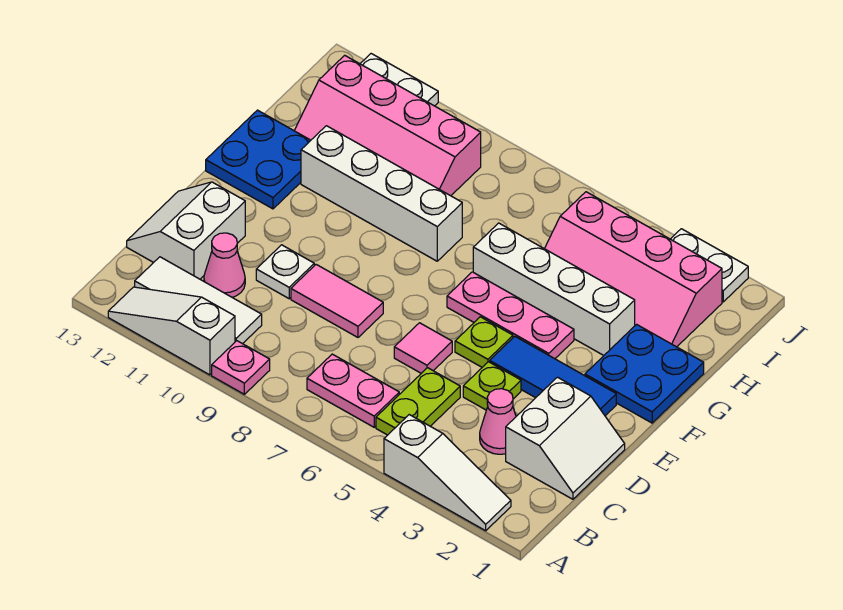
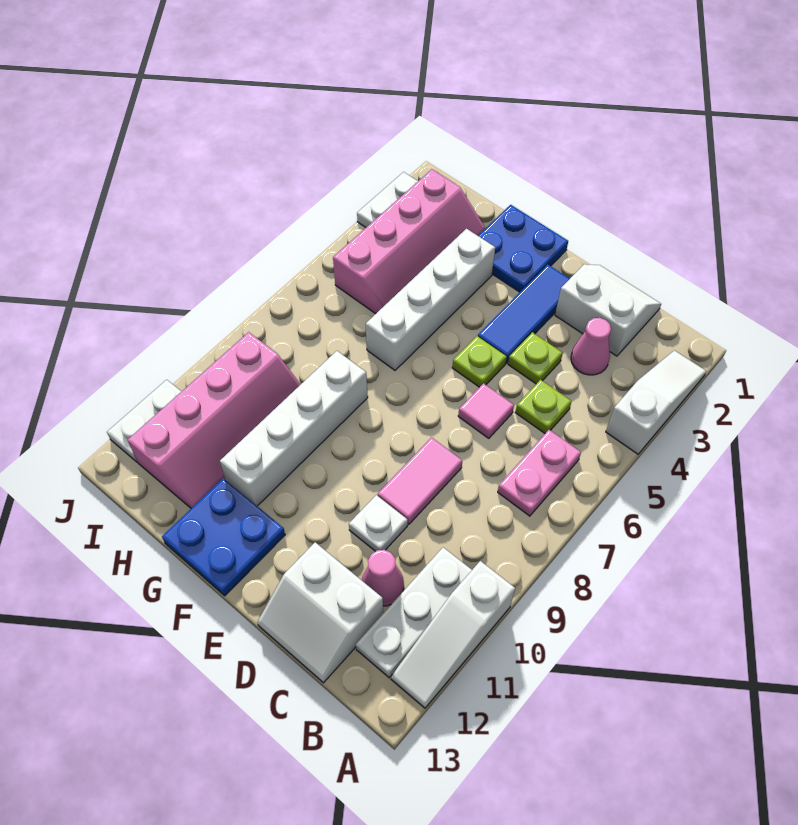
pink 1x1 plate [212,341,270,394] -> none
lime 1x2 plate [376,368,460,435] -> lime 1x1 plate [515,380,572,433]
white 1x3 tile [135,257,262,344] -> white 1x3 plate [356,548,472,678]
pink 1x3 plate [447,272,574,359] -> none

